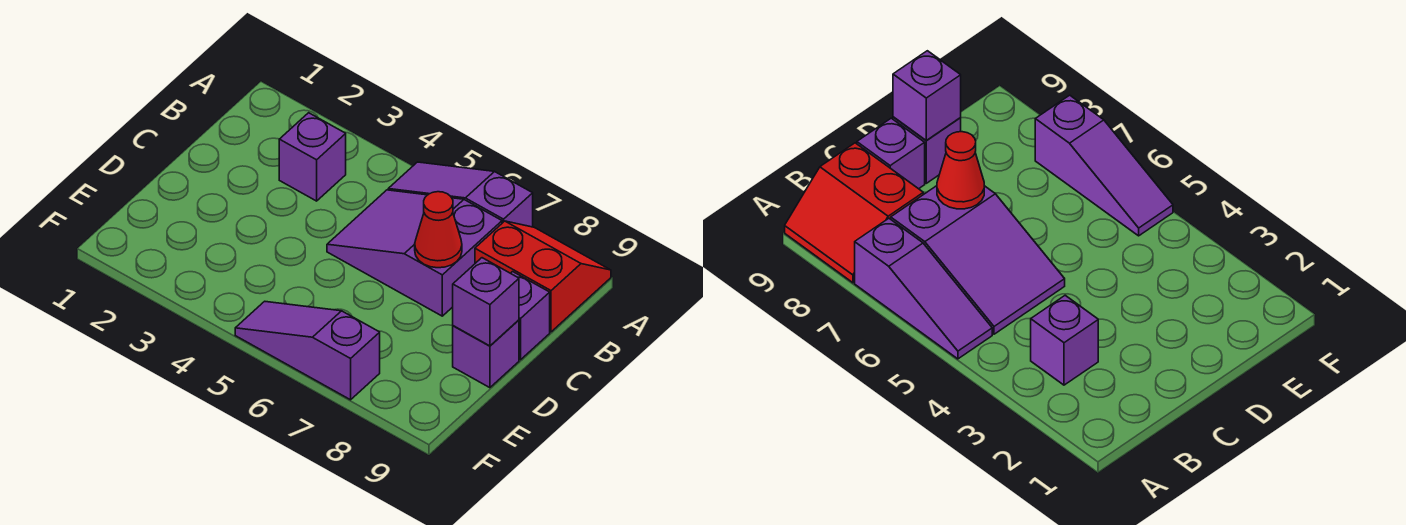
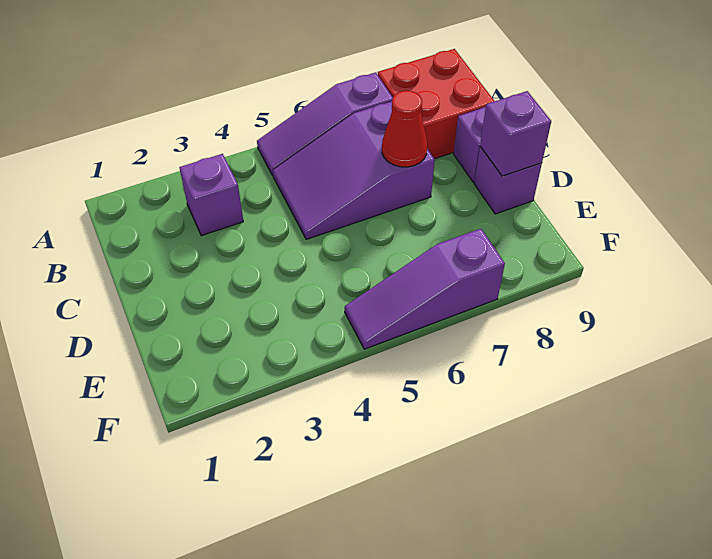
red 2x2 slope [475,221,611,332] -> red 2x2 brick [378,49,494,159]

